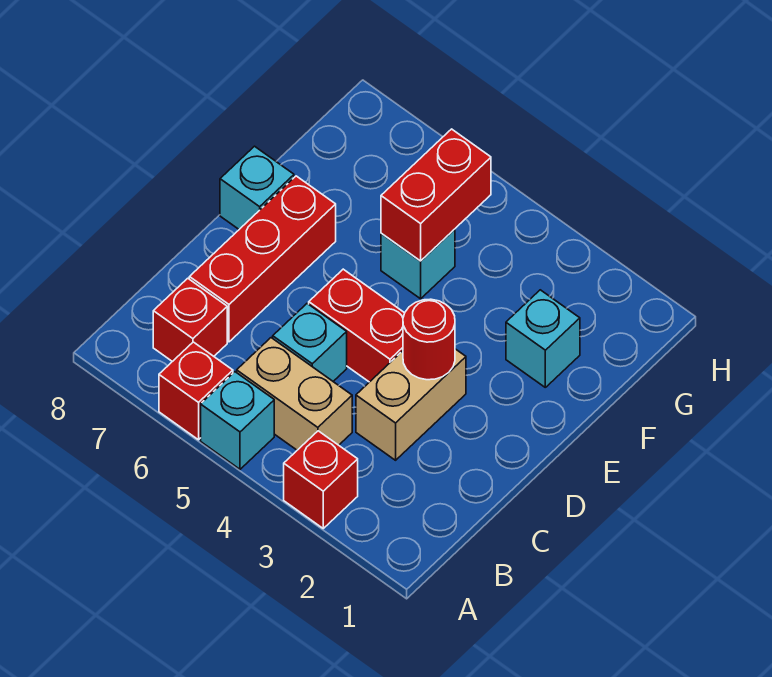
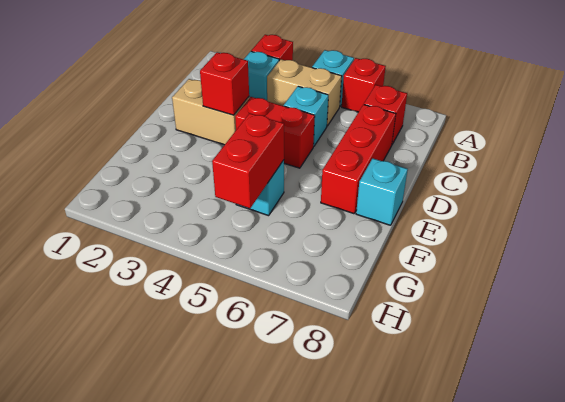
tan 1x2 brick [356,349,466,460] -> tan 1x2 brick turned to [172,79,249,145]
red 1x1 round brick [403,299,455,380] -> red 1x1 brick [200,52,249,115]
cyan 1x1 brick [506,290,580,387] -> cyan 1x1 brick moved to [244,51,279,100]

